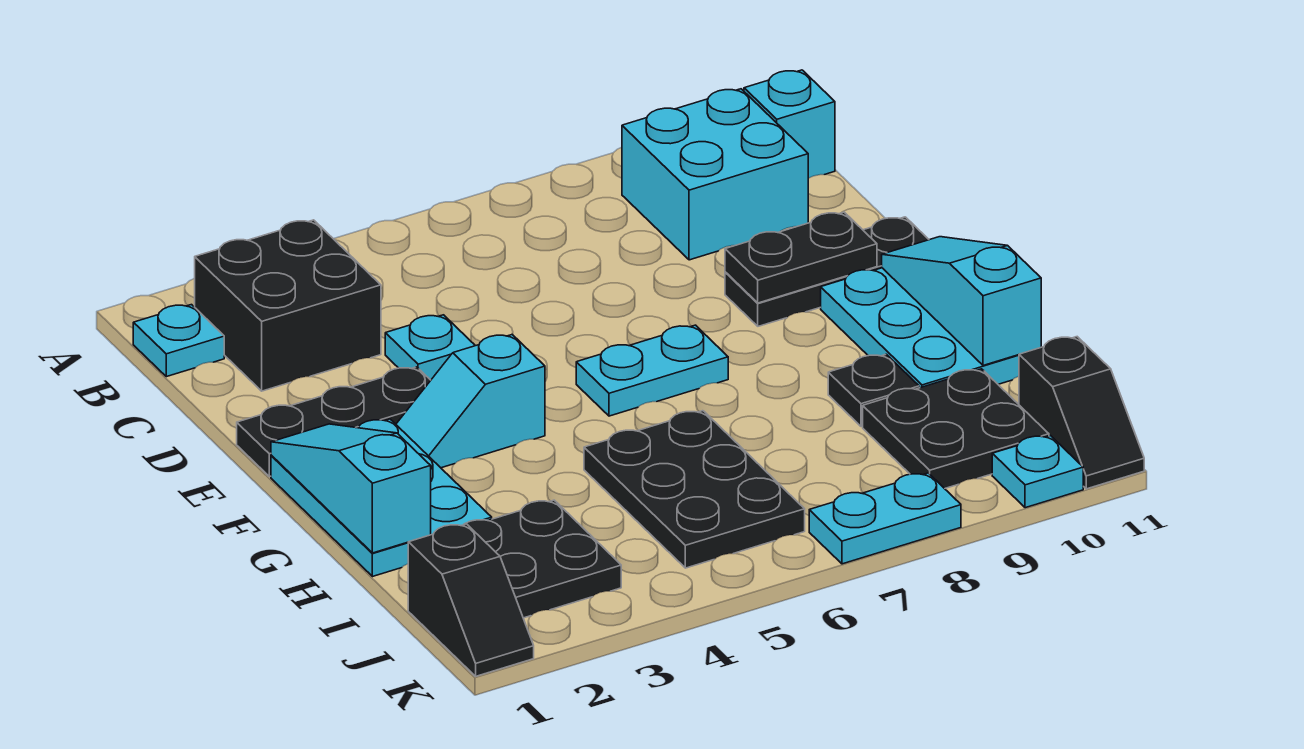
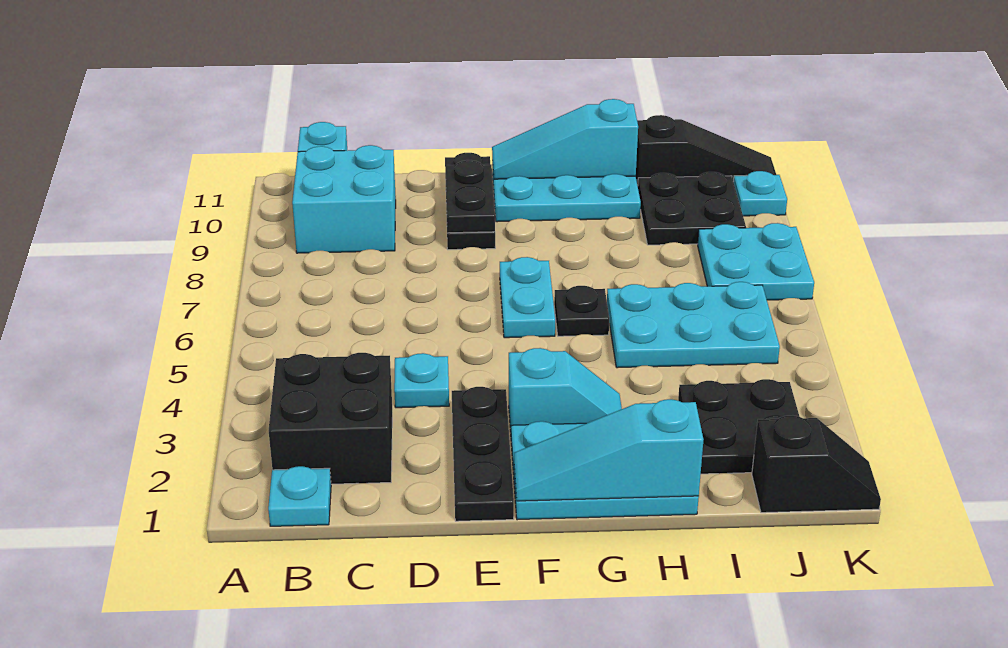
cyan 1x2 slope [396,335,545,468] -> cyan 1x2 slope turned to [509,348,622,432]
black 2x3 plate [584,411,805,568] -> cyan 2x3 plate [607,282,780,368]
black 1x1 plate [828,354,919,426] -> black 1x1 plate moved to [554,286,609,336]
black 1x2 slope [1019,337,1144,489] -> black 1x3 slope [636,115,776,185]
cyan 1x2 plate [809,473,961,564] -> cyan 2x2 plate [698,223,814,300]

